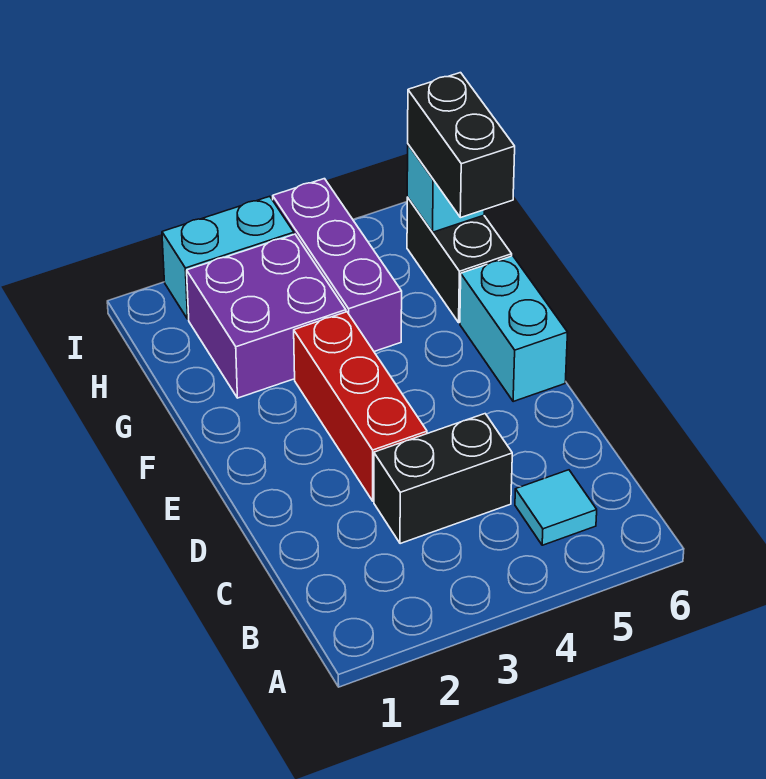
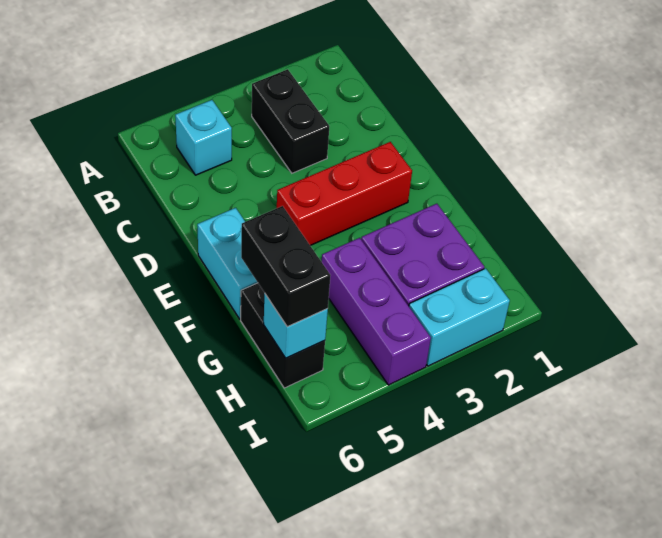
cyan 1x1 tile [515,470,597,545] -> cyan 1x1 brick [175,100,232,175]
black 1x2 brick [374,414,512,544] -> black 1x2 brick turned to [252,69,329,173]
red 1x3 brick [294,312,427,501] -> red 1x3 brick turned to [277,142,412,246]

